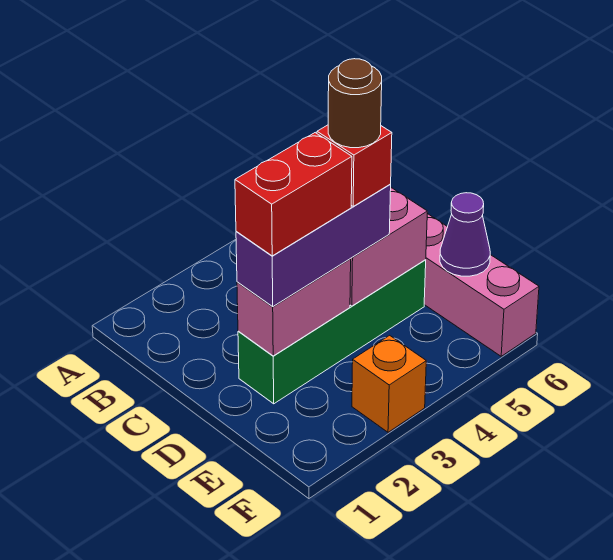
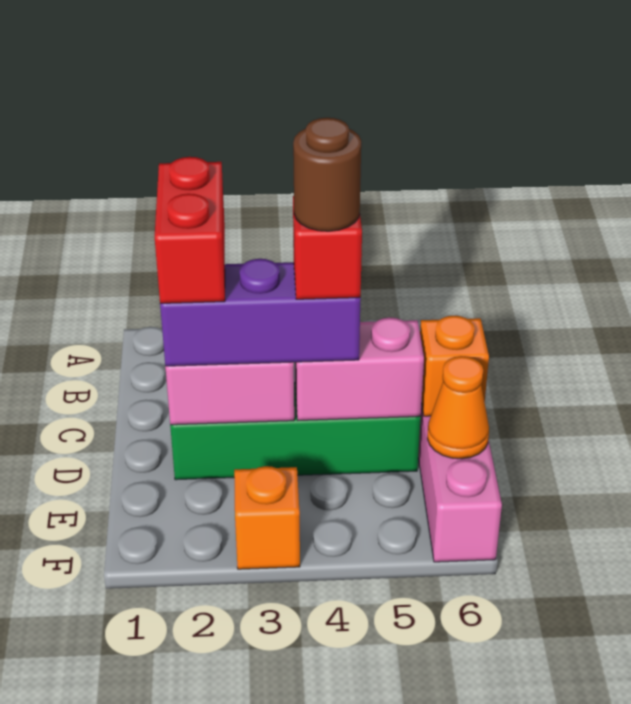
red 1x2 brick [235,133,352,256] -> red 1x2 brick turned to [155,157,225,303]
none -> orange 1x1 brick [420,316,489,416]
purple 1x1 cone [440,193,490,276] -> orange 1x1 cone [427,356,489,459]

